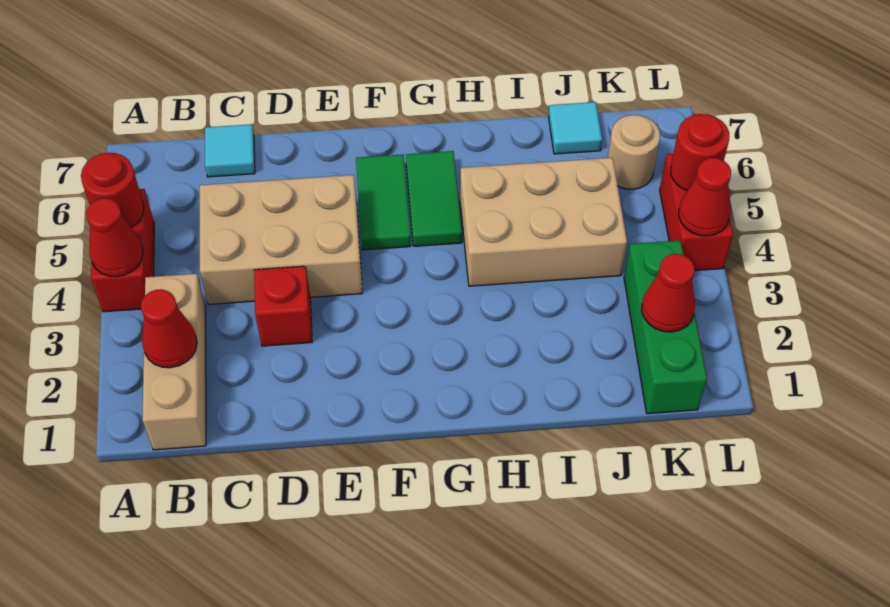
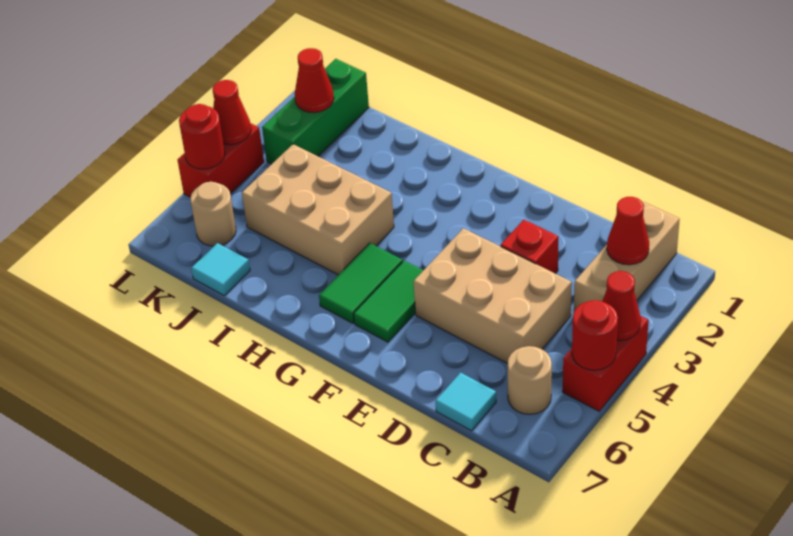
none -> tan 1x1 round brick [508,346,552,414]

